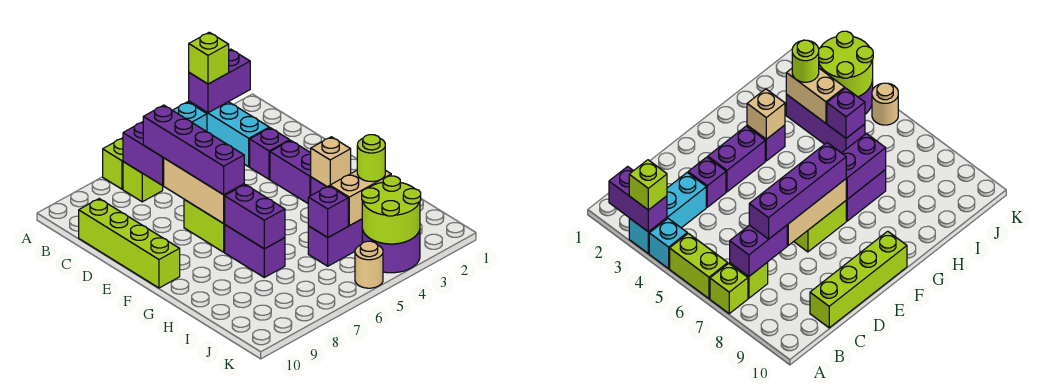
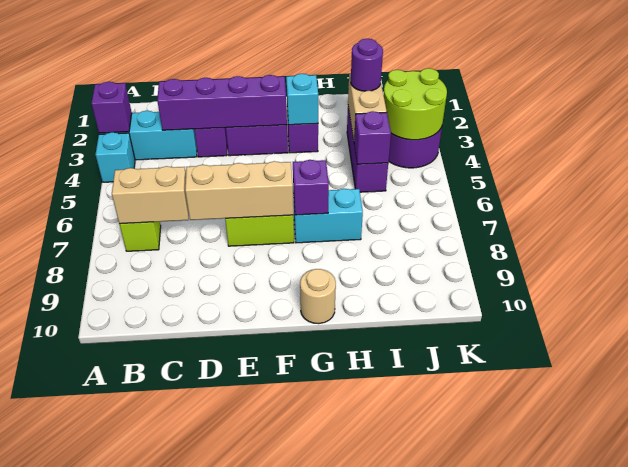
purple 1x2 brick [189,49,250,113] -> purple 1x1 brick [91,82,132,133]
lime 1x1 brick [189,32,229,84] -> none
lime 1x2 brick [670,233,728,299] -> none
lime 1x1 brick [103,138,123,189] -> none
purple 1x2 brick [123,122,164,186] -> tan 1x2 brick [112,166,189,224]
purple 1x4 brick [143,105,244,195] -> purple 1x4 brick moved to [157,75,287,130]
lime 1x4 brick [79,199,180,288] -> none
tan 1x1 brick [311,137,351,187] -> cyan 1x1 brick [286,74,318,125]
purple 1x2 brick [225,225,285,277] -> cyan 1x2 brick [293,189,363,243]
purple 1x2 brick [225,185,285,249] -> purple 1x1 brick [293,160,329,215]
lime 1x1 round brick [357,135,385,182] -> purple 1x1 round brick [351,39,383,91]
tan 1x1 round brick [355,241,383,288] -> tan 1x1 round brick moved to [300,269,336,324]

